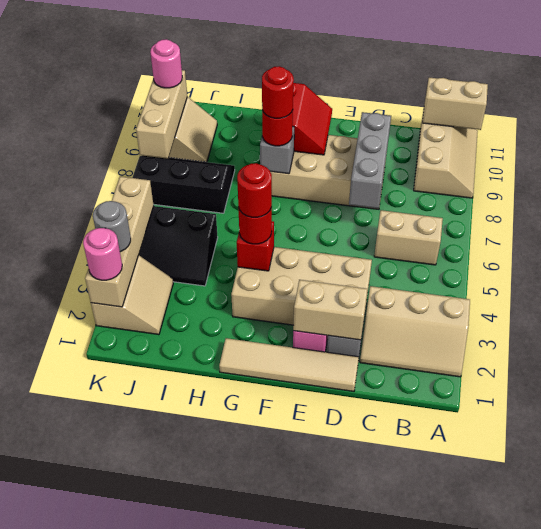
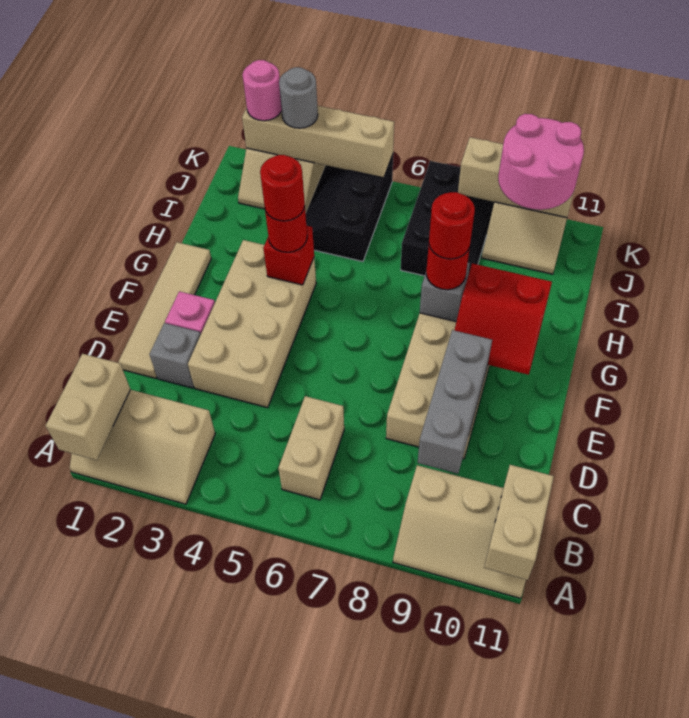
tan 2x3 slope [360,286,470,377] -> tan 2x3 slope turned to [70,390,215,504]
tan 1x2 brick [293,280,368,340] -> tan 1x2 brick moved to [46,354,130,460]
grey 1x3 brick [349,112,391,208] -> grey 1x3 brick turned to [418,330,492,474]
pink 1x1 round brick [150,39,182,88] -> pink 2x2 round brick [498,114,584,210]

